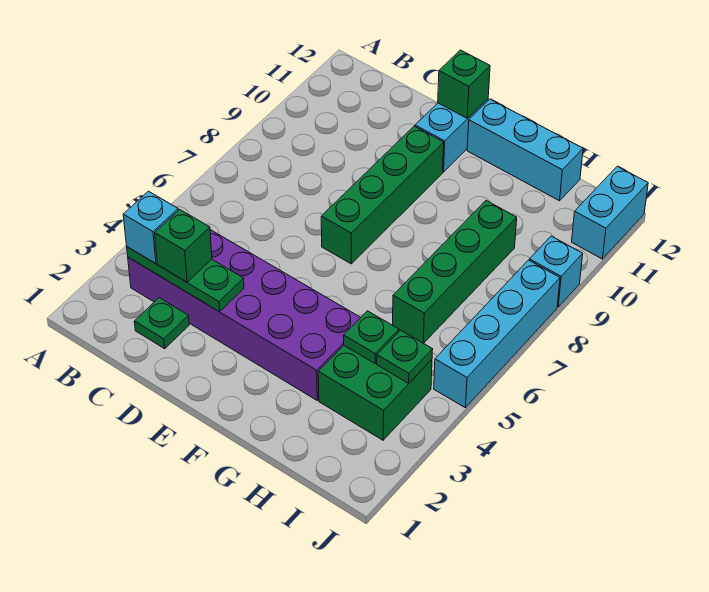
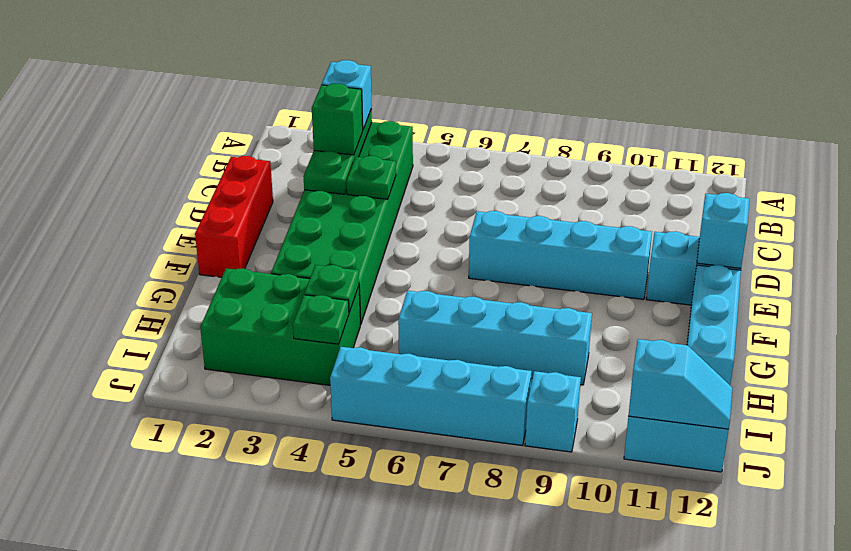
purple 2x6 brick [128,230,361,400] -> green 2x6 brick [271,121,413,325]
green 1x1 plate [134,298,189,349] -> green 1x1 plate moved to [346,156,396,199]
none -> red 1x3 brick [195,156,273,277]
green 1x4 brick [321,126,444,264] -> cyan 1x4 brick [469,211,652,299]
green 1x1 brick [438,50,490,118] -> cyan 1x1 brick [697,193,750,268]
green 2x2 brick [318,346,432,440] -> green 2x3 brick [200,268,360,385]
green 1x4 brick [393,201,517,343] -> cyan 1x4 brick [398,291,592,385]
none -> cyan 1x2 slope [628,339,732,429]

